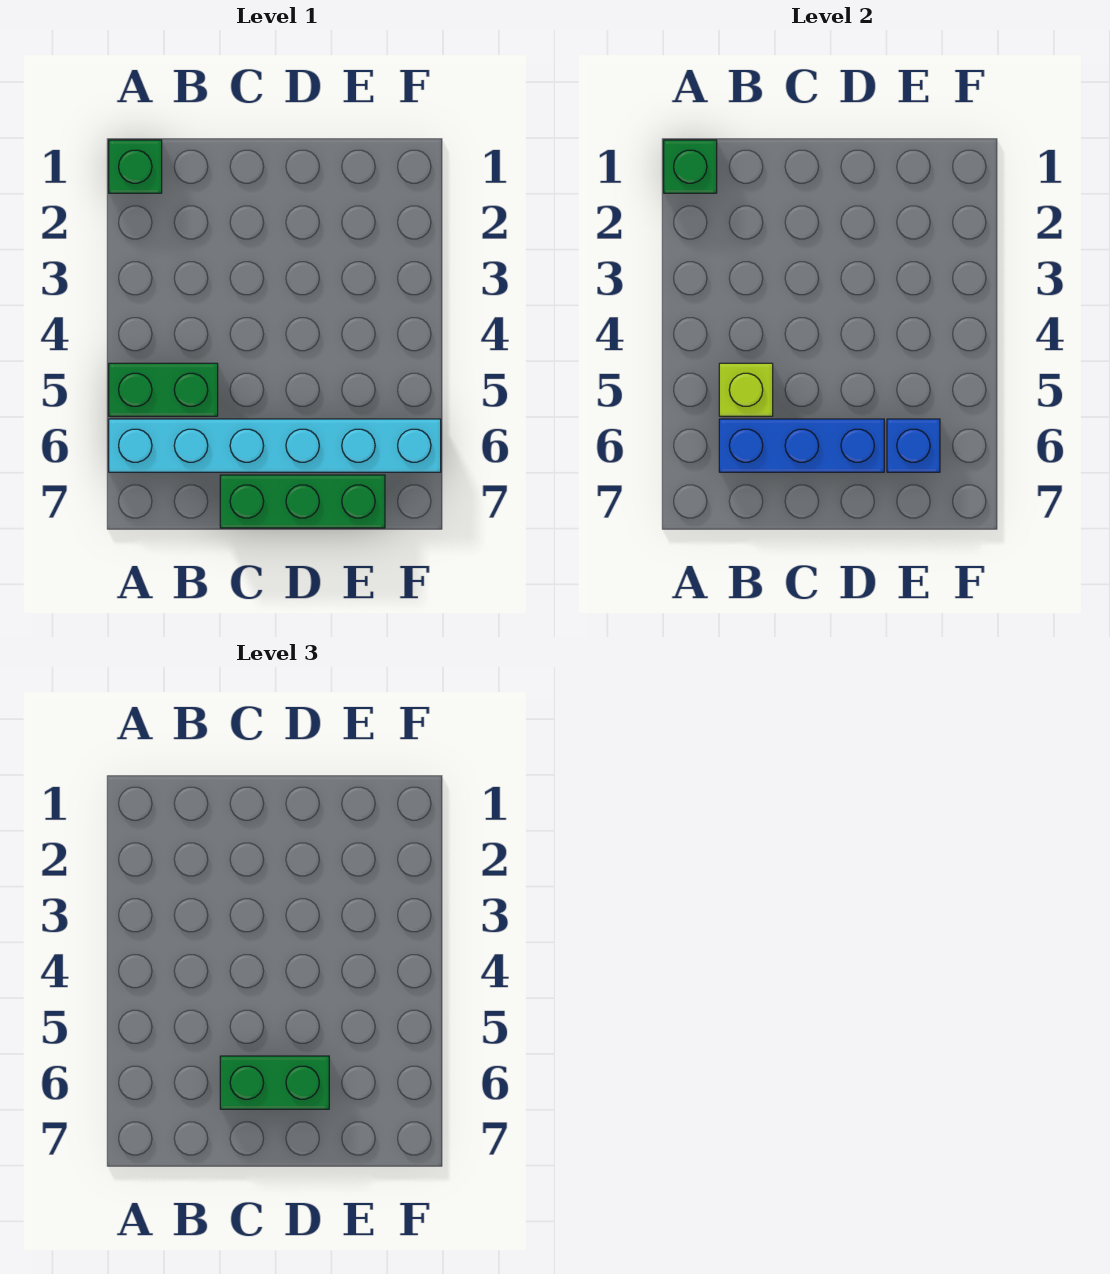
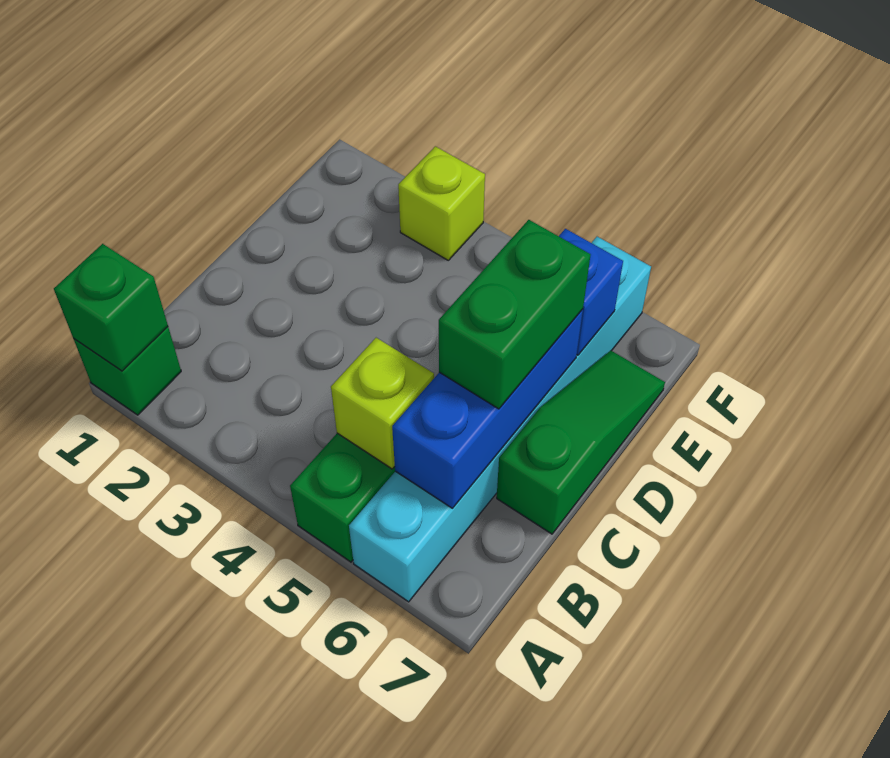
green 1x3 brick [220,475,385,528] -> green 1x3 slope [497,351,665,534]
none -> lime 1x1 brick [398,146,485,260]

